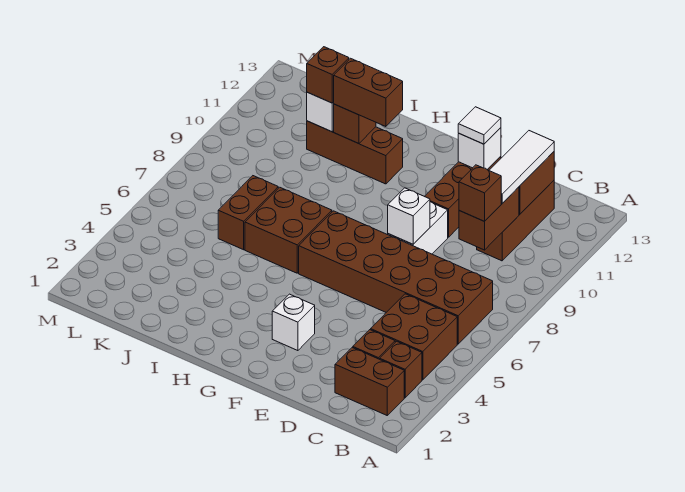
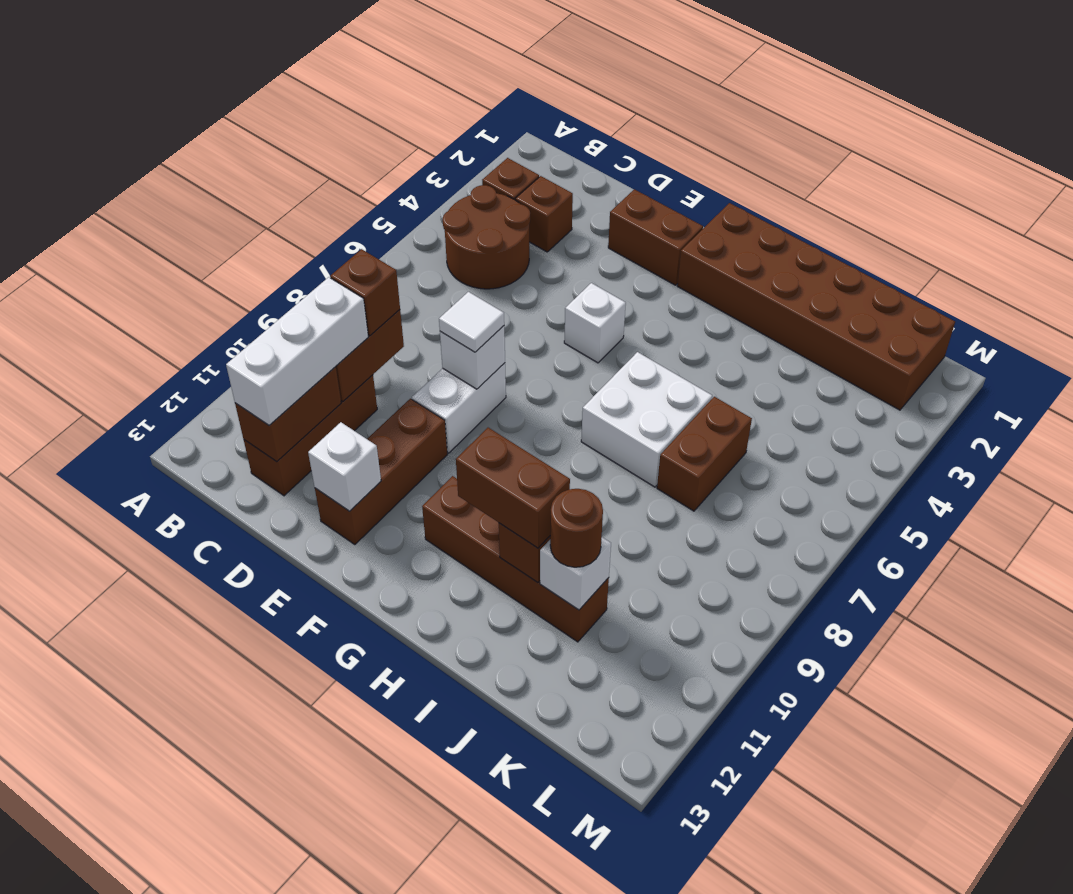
brown 1x2 brick [335,348,404,415] -> brown 1x2 brick moved to [608,189,703,285]
brown 2x2 brick [371,294,457,380] -> brown 2x2 round brick [443,185,530,289]
brown 2x6 brick [299,211,493,344] -> brown 2x6 brick moved to [677,203,955,410]
white 1x3 tile [489,131,554,203] -> white 1x3 brick [226,277,368,425]
white 1x1 tile [458,107,501,144] -> white 1x1 tile moved to [439,292,504,352]
white 1x1 brick [272,294,315,351] -> white 1x1 brick moved to [564,283,626,363]
brown 2x2 brick [245,187,332,273] -> white 2x2 brick [581,352,712,487]
brown 1x3 brick [307,121,403,184] -> brown 1x4 brick [422,476,609,642]
brown 1x1 brick [307,47,349,103] -> brown 1x1 round brick [550,489,603,567]

